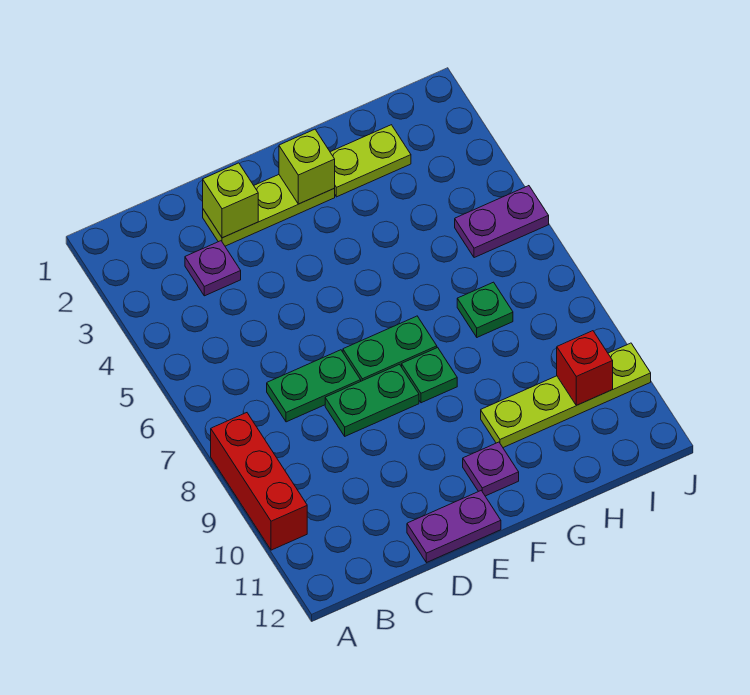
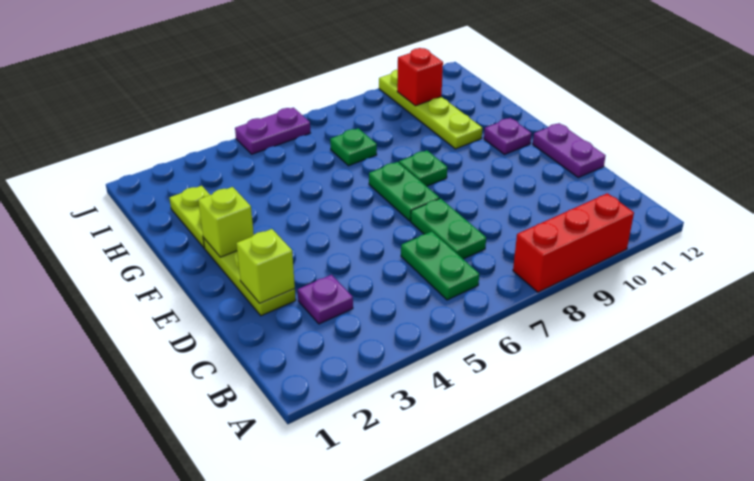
green 1x2 plate [325,365,419,436] -> green 1x2 plate moved to [401,232,479,300]
purple 1x2 plate [455,186,549,258] -> purple 1x2 plate turned to [235,108,310,154]

